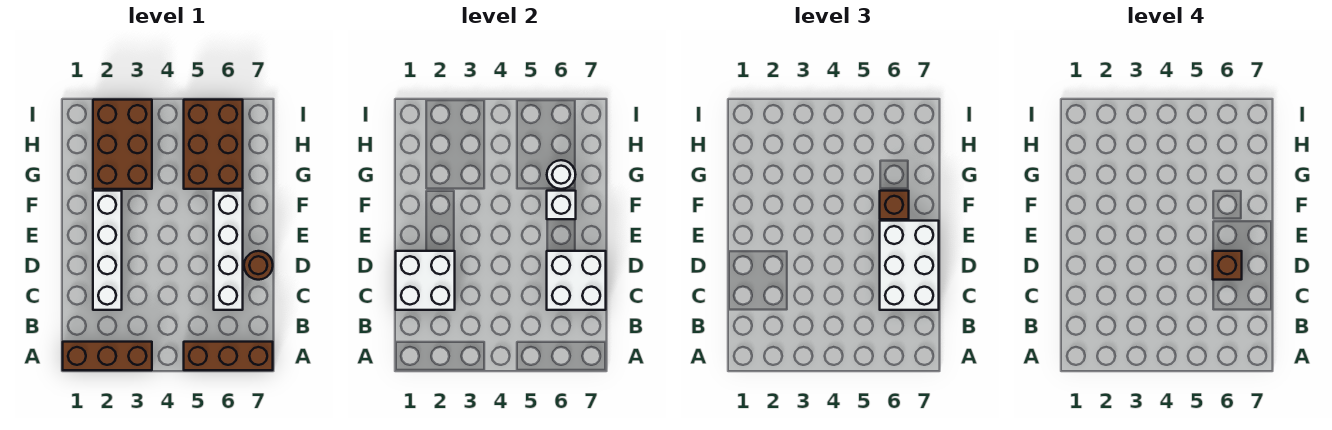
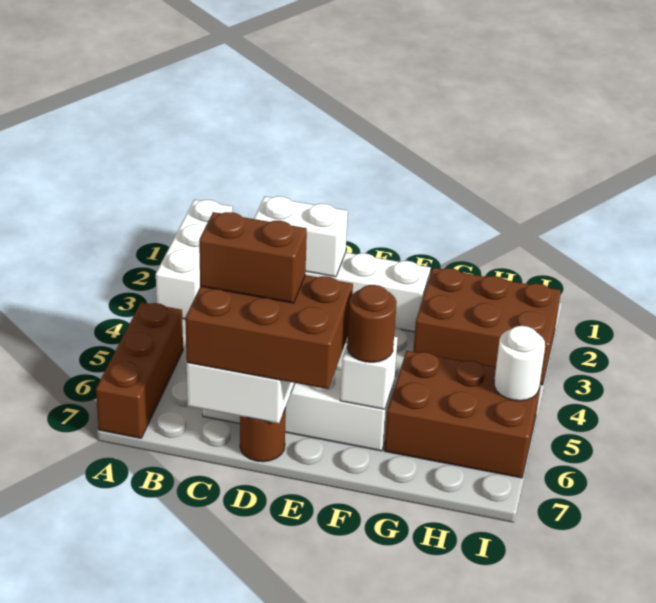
brown 1x3 brick [63,342,152,370] -> white 1x3 brick [156,200,233,319]
white 2x2 brick [396,251,455,310] -> white 1x2 brick [254,196,348,277]
white 2x3 brick [880,221,939,310] -> brown 2x3 brick [185,275,353,389]
brown 1x1 brick [1213,251,1242,280] -> brown 1x2 brick [199,212,307,303]
brown 1x1 brick [880,191,909,219] -> brown 1x1 round brick [347,285,397,362]
white 1x1 round brick [547,160,576,189] -> white 1x1 round brick moved to [494,326,545,401]

